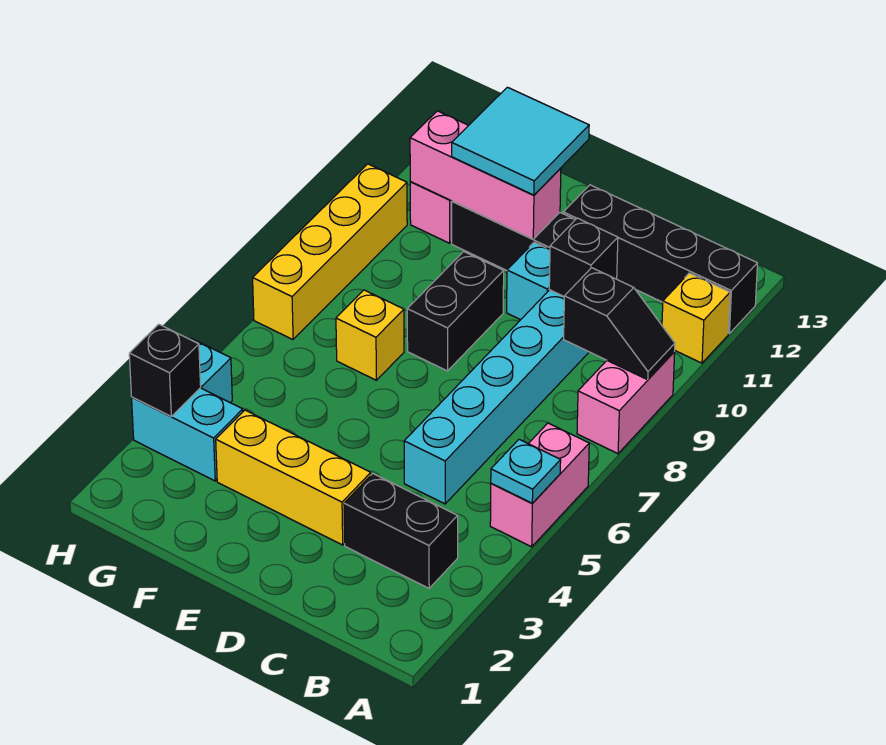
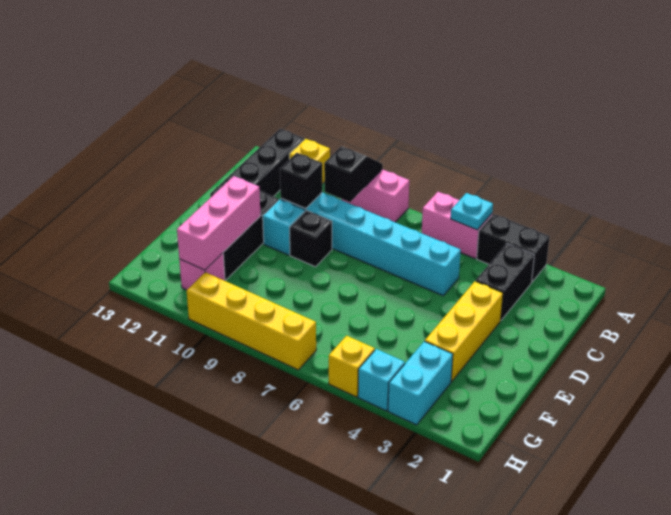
black 1x2 brick [407,251,504,371] -> black 1x2 brick moved to [477,214,550,282]
cyan 2x2 tile [452,87,589,195] -> none
yellow 1x1 brick [336,290,404,380] -> yellow 1x1 brick moved to [329,336,375,397]
black 1x1 brick [129,324,201,416] -> black 1x1 brick moved to [289,211,332,267]

